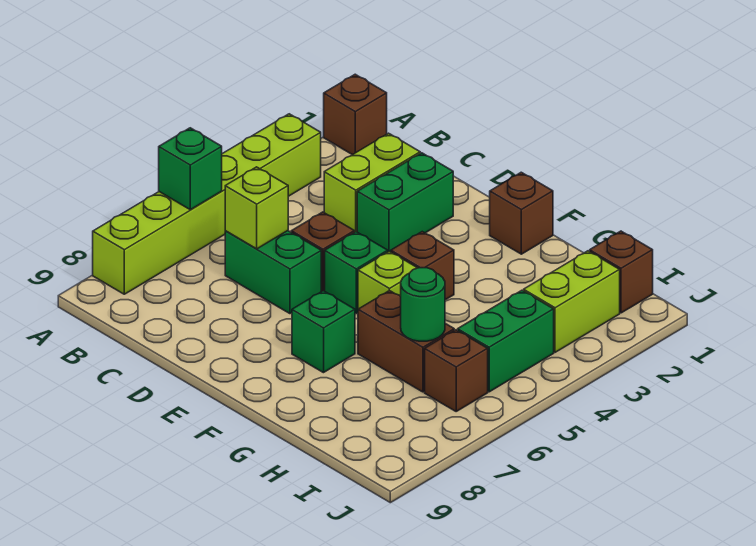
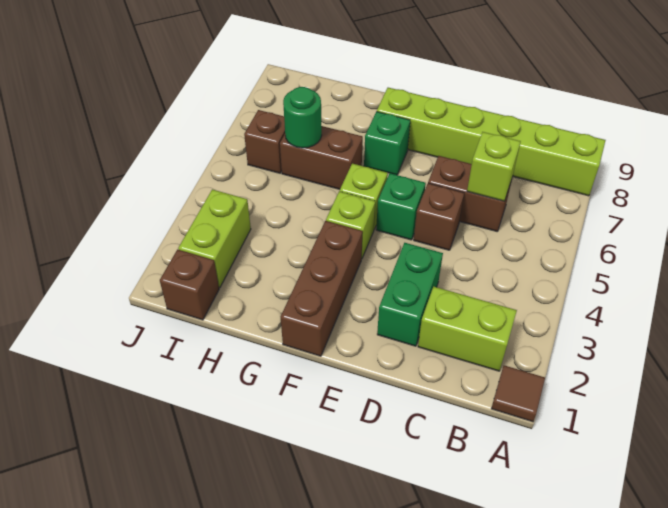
brown 1x1 brick [324,74,387,155] -> brown 1x1 tile [491,365,545,422]
lime 1x6 brick [93,114,321,294] -> lime 1x6 brick turned to [377,88,606,196]
green 1x1 brick [159,128,222,210] -> none
lime 1x2 brick [324,133,420,232] -> lime 1x2 brick turned to [418,287,517,371]
green 1x2 brick [225,231,321,314] -> brown 1x2 brick [428,156,512,231]
brown 1x1 brick [490,172,553,254] -> brown 1x3 brick [281,221,363,356]
brown 1x1 brick [391,232,454,300] -> lime 1x1 brick [326,191,375,258]
green 1x2 brick [458,290,554,392] -> none

